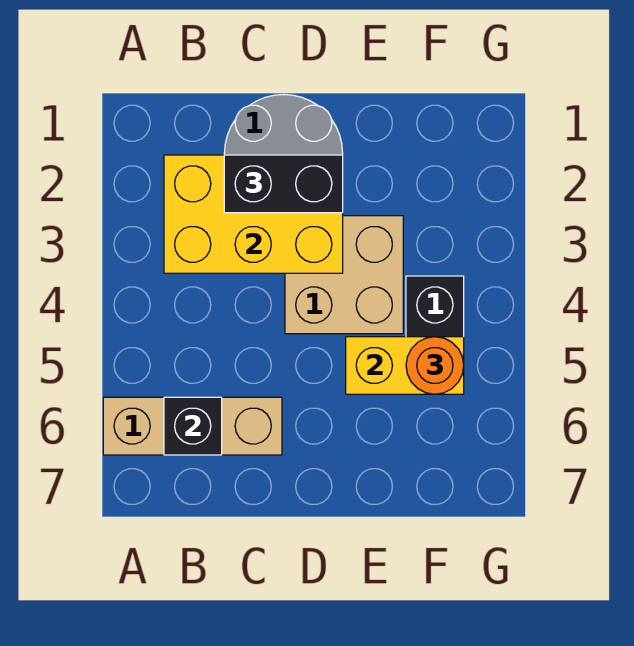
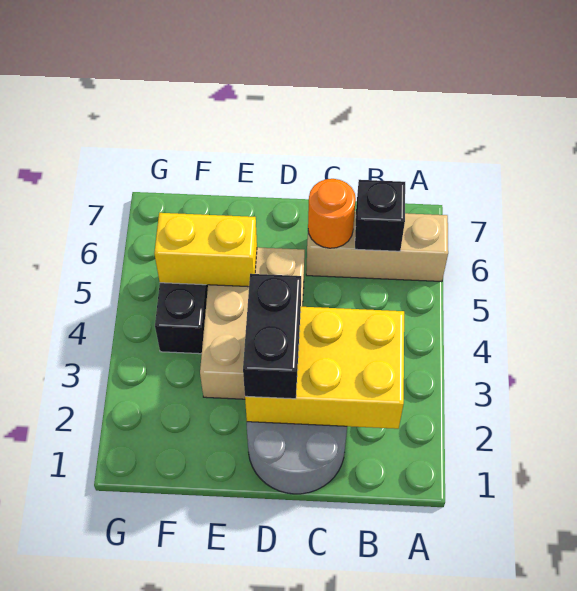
black 1x2 brick [224,155,343,213] -> black 1x2 brick turned to [243,274,301,399]
tan 2x2 brick [285,216,403,334] -> tan 2x3 brick [200,247,305,399]
orange 1x1 round brick [406,337,464,394] -> orange 1x1 round brick moved to [308,179,356,248]

